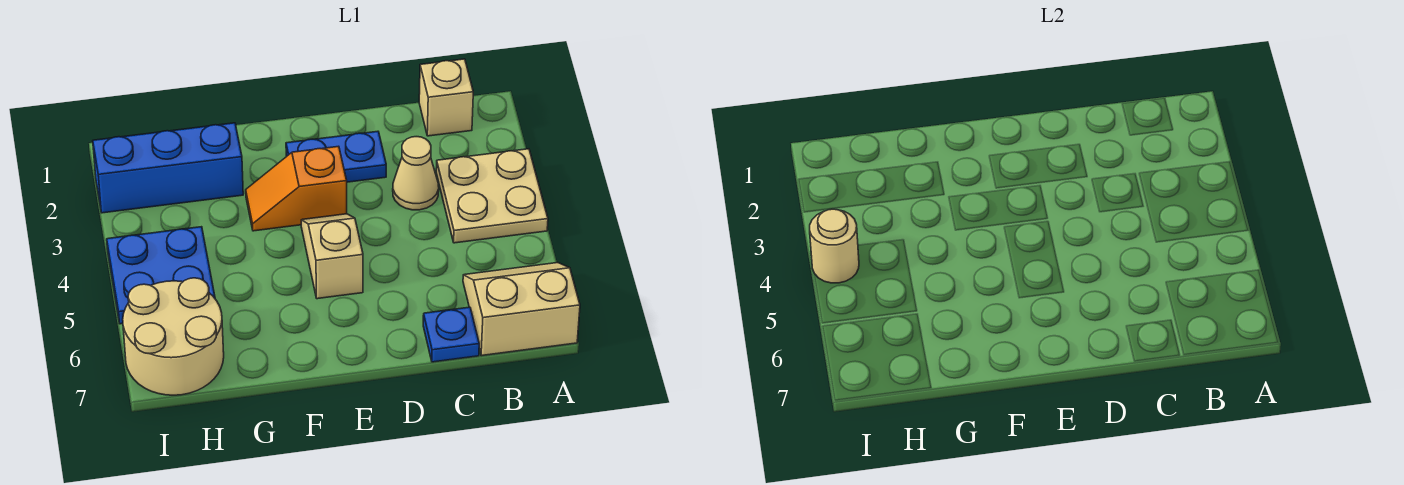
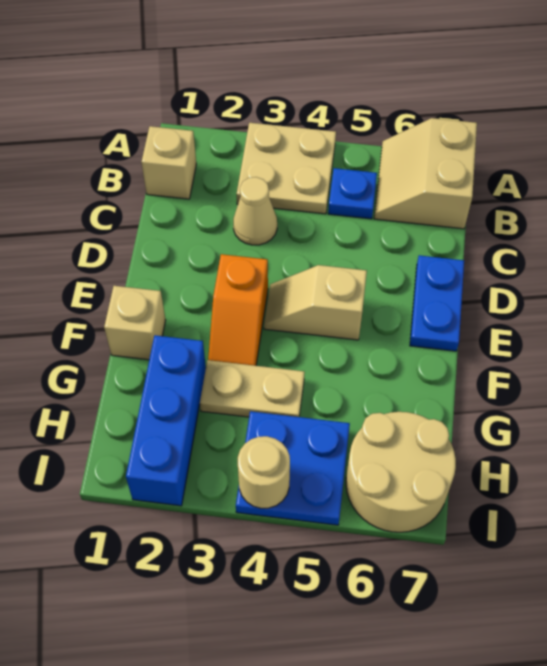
blue 1x1 plate [423,307,479,362] -> blue 1x1 plate moved to [328,168,377,219]
blue 1x2 plate [286,131,386,182] -> blue 1x2 plate moved to [410,255,464,351]
none -> tan 1x1 brick [104,286,166,360]
none -> tan 1x2 plate [200,360,305,417]

